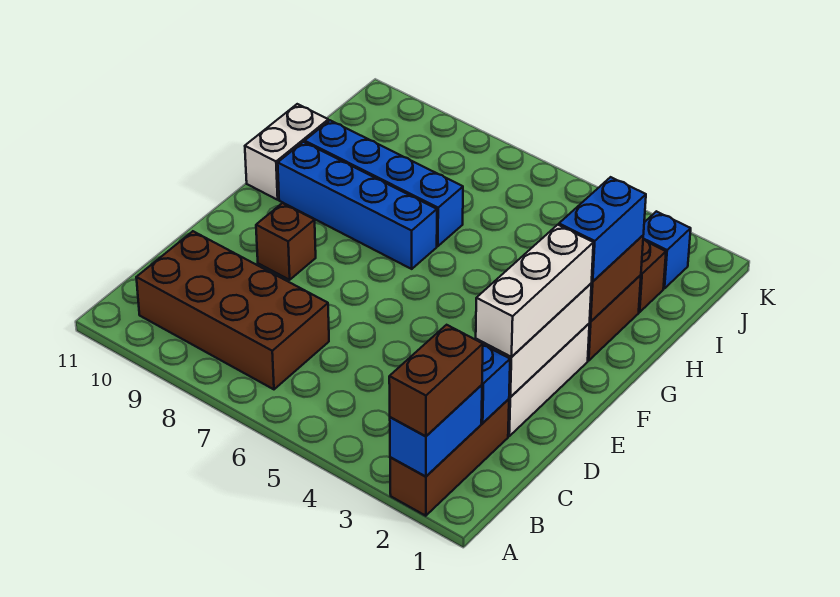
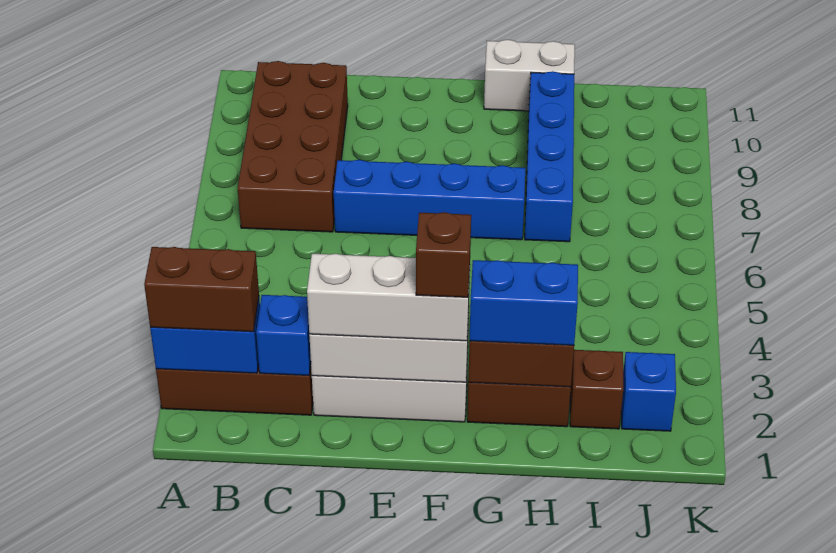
brown 1x1 brick [256,203,316,280] -> brown 1x1 brick moved to [416,212,471,297]
blue 1x4 brick [278,142,437,269] -> blue 1x4 brick turned to [334,160,525,240]

